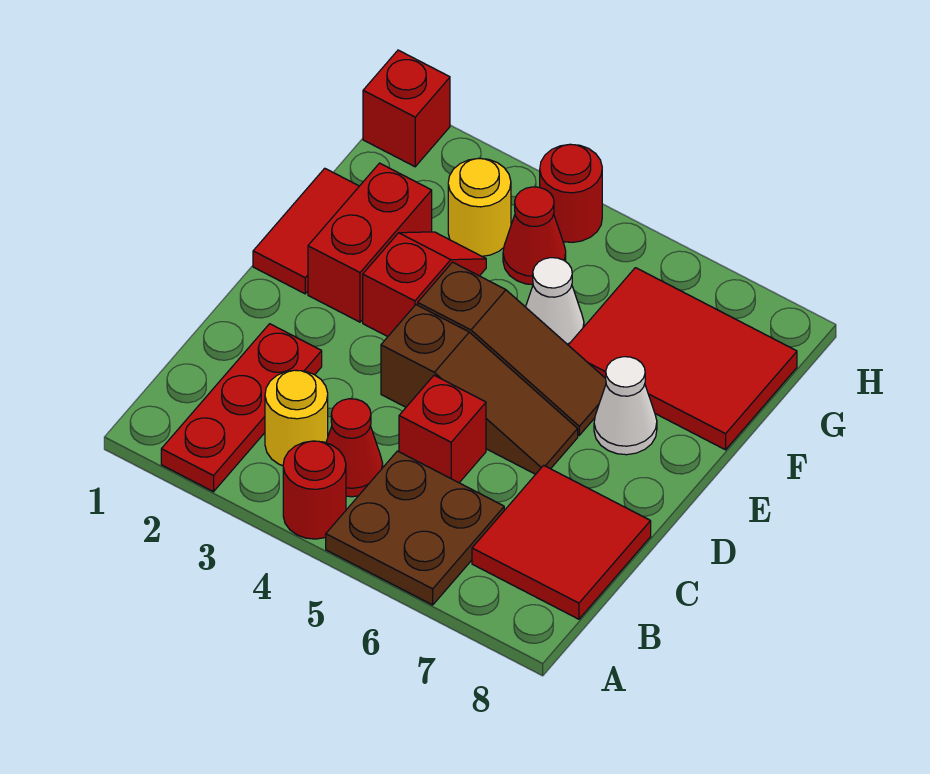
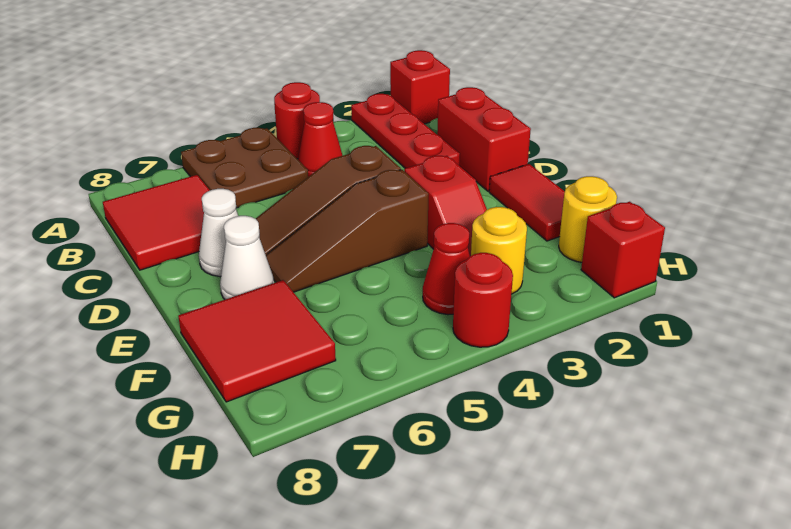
yellow 1x1 round brick [265,370,328,466] -> yellow 1x1 round brick moved to [559,176,617,262]
red 1x1 brick [399,375,486,483] -> red 1x1 brick moved to [390,50,450,124]
red 1x2 brick [308,163,432,322] -> red 1x2 brick moved to [437,87,531,191]
white 1x1 cone [526,258,584,345] -> white 1x1 cone moved to [199,189,238,277]
red 2x3 tile [569,268,797,450] -> red 2x2 tile [178,280,336,402]

